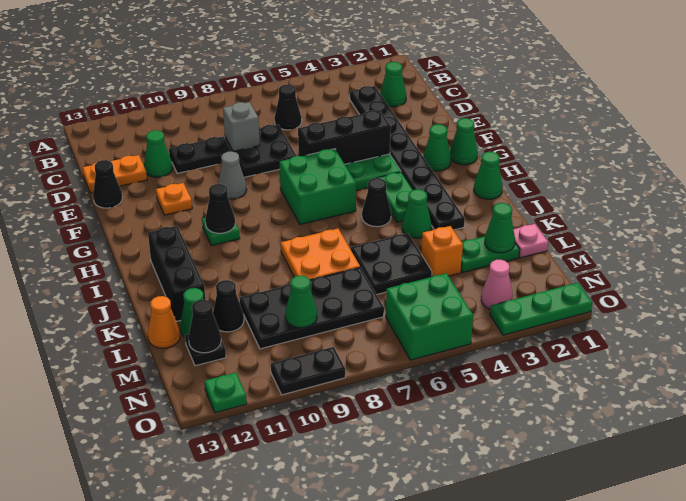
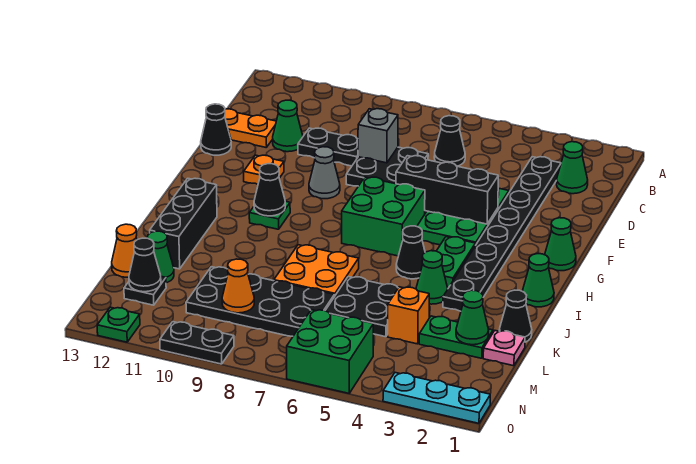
green 1x1 cone [423,124,451,171] -> none
black 1x1 cone [213,280,244,332] -> black 1x1 cone moved to [499,290,532,342]
green 1x1 cone [285,275,317,328] -> orange 1x1 cone [222,259,254,313]
pink 1x1 cone [481,260,513,309] -> none
green 1x3 plate [490,283,592,335] -> cyan 1x3 plate [383,373,490,423]

